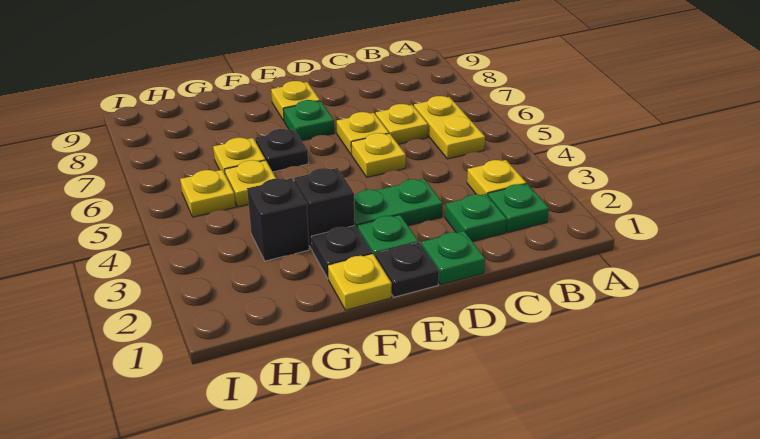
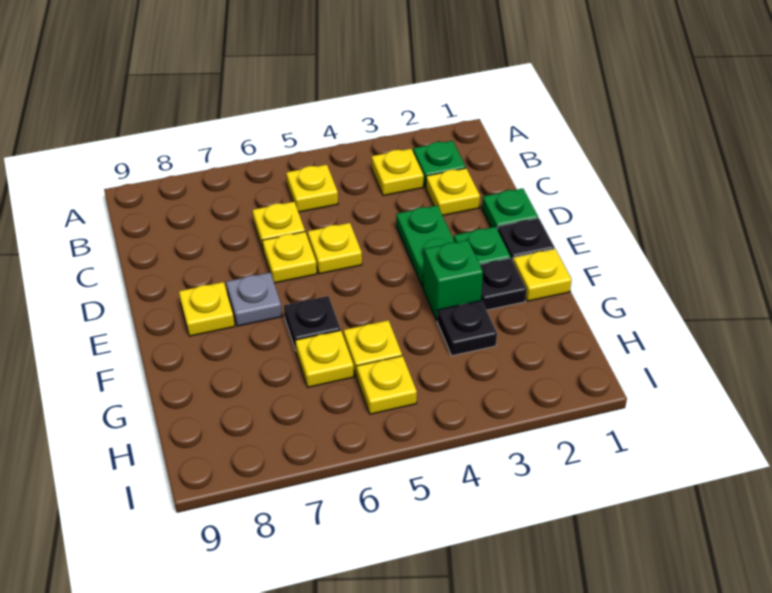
yellow 1x2 plate [414,96,485,159] -> yellow 1x1 plate [286,165,338,212]
green 1x1 plate [445,194,507,242] -> yellow 1x1 plate [426,168,480,216]
green 1x1 plate [283,100,334,140] -> grey 1x1 plate [226,273,282,326]
black 1x1 brick [294,168,354,250] -> green 1x1 brick [423,240,483,320]
black 1x1 brick [247,178,309,261] -> black 1x1 plate [437,300,497,356]

